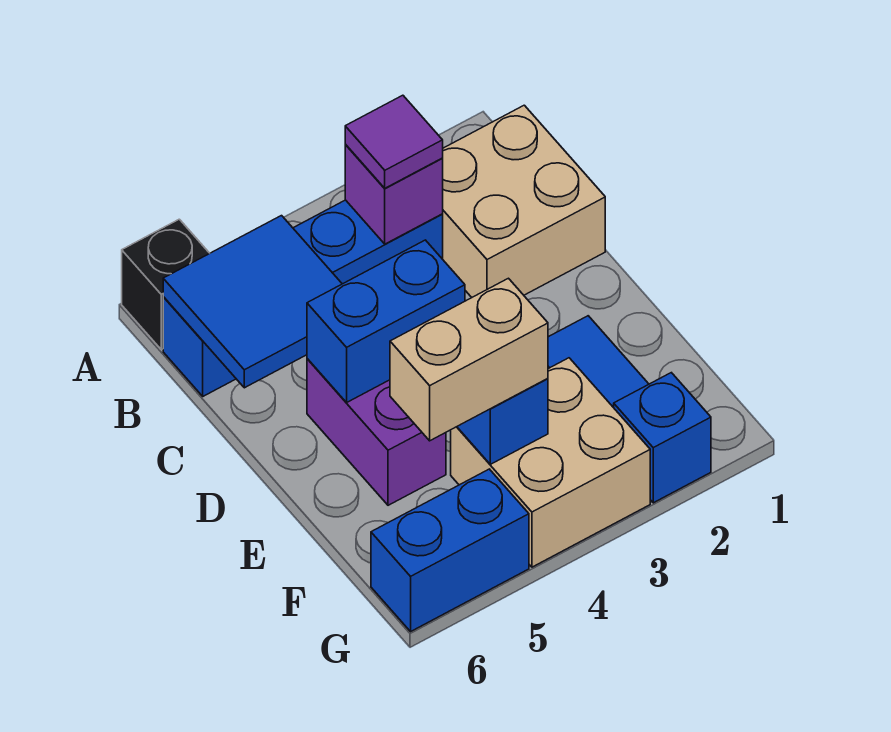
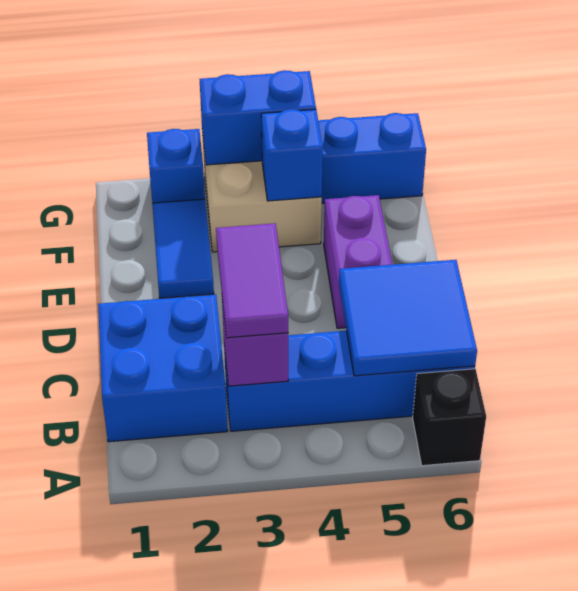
tan 2x2 brick [442,105,605,297] -> blue 2x2 brick [98,294,228,442]
purple 1x1 tile [345,95,443,188] -> purple 1x2 tile [216,223,288,338]
blue 1x2 brick [307,240,465,402] -> blue 1x2 brick moved to [200,70,316,165]
tan 1x2 brick [390,278,548,441] -> none

